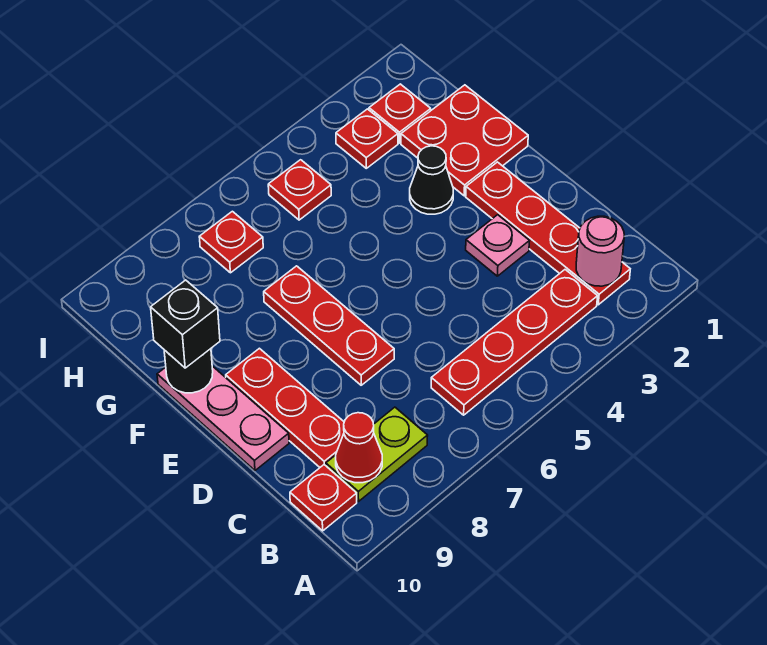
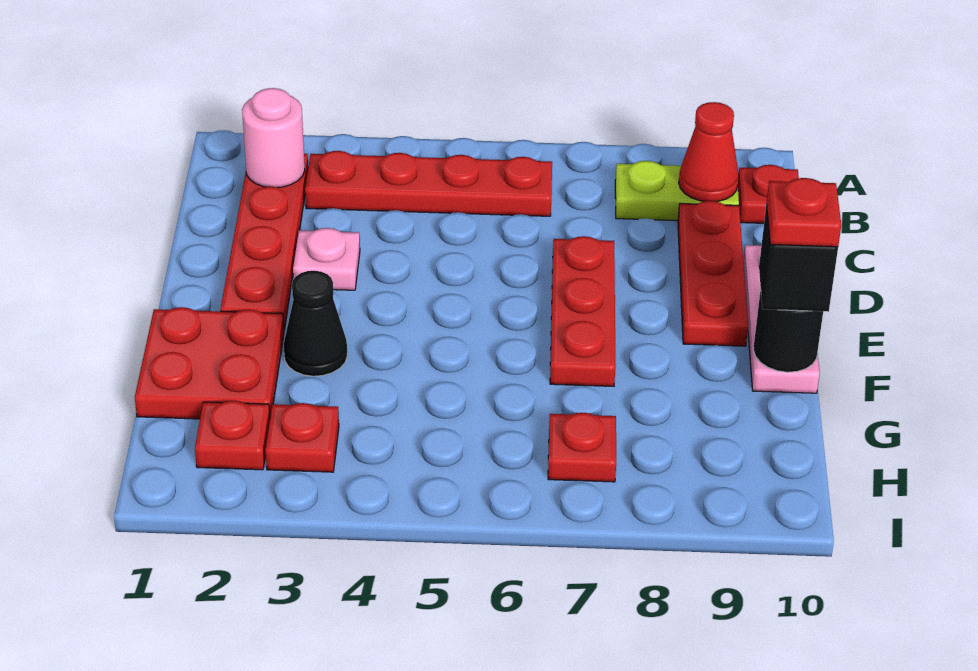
red 1x1 plate [268,160,331,220] -> red 1x1 plate moved to [767,178,841,247]

